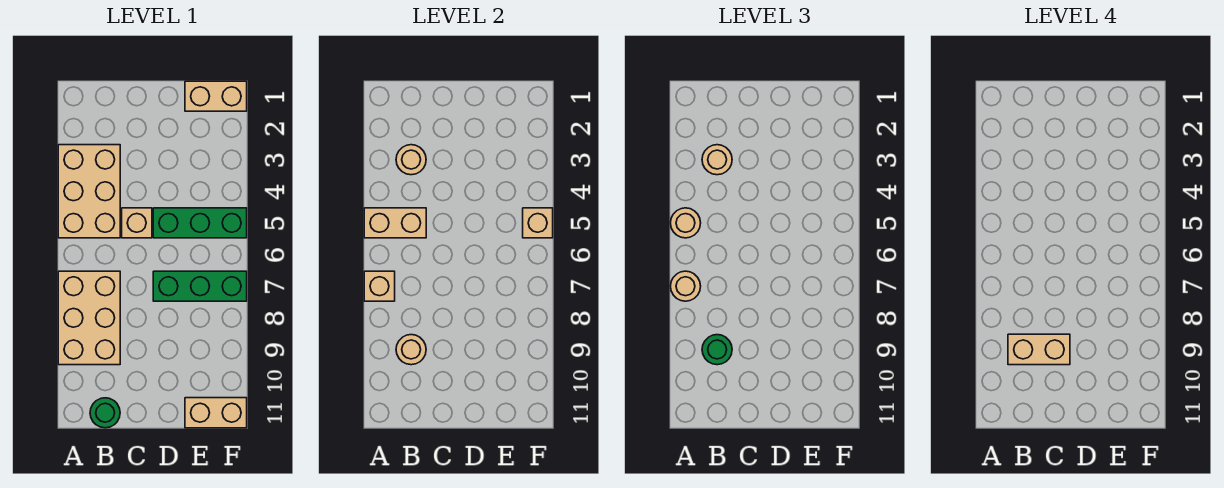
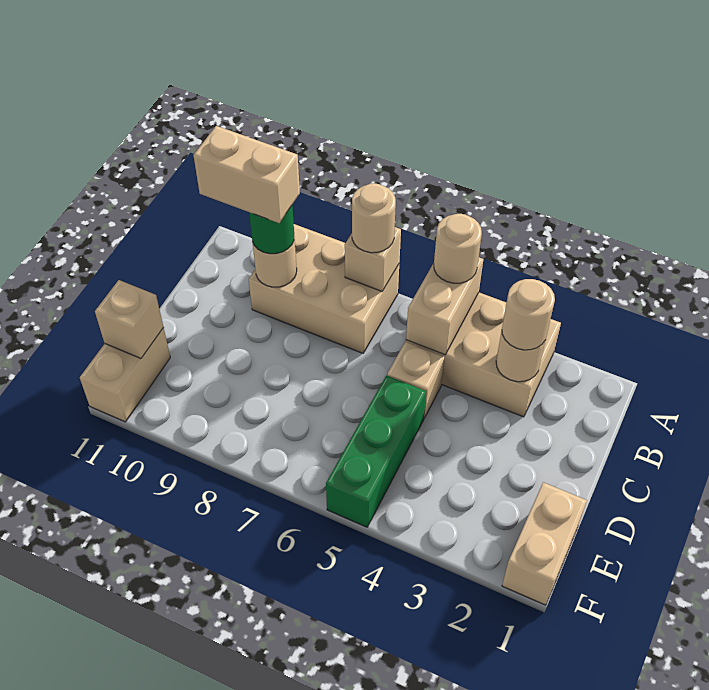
tan 1x2 brick [1008,334,1070,365] -> tan 1x2 brick turned to [193,126,300,223]
green 1x1 round brick [90,398,120,428] -> none
green 1x3 brick [153,271,247,301] -> none
tan 1x1 brick [523,208,553,238] -> tan 1x1 brick moved to [95,280,163,358]

